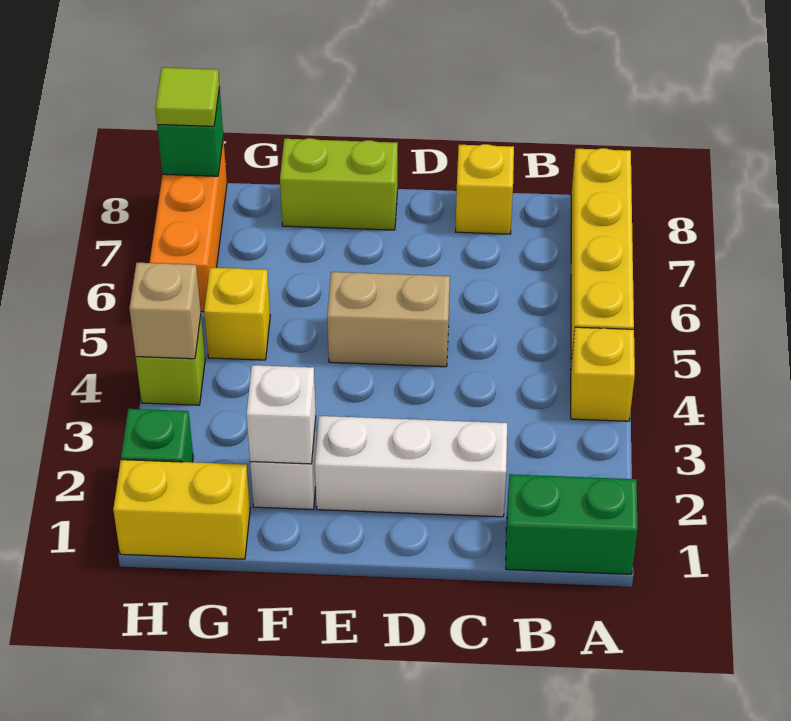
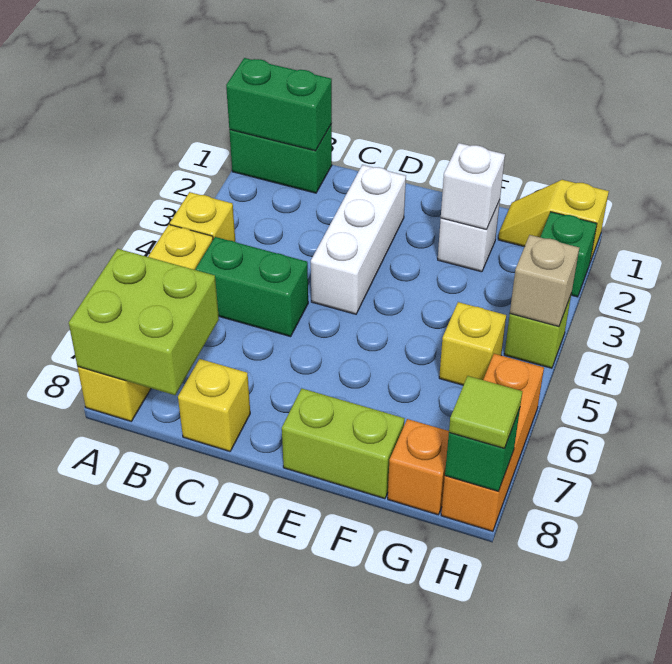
none -> green 1x2 brick [226,58,332,151]
none -> lime 2x2 brick [69,249,219,395]
none -> green 1x2 brick [195,237,308,337]
white 1x3 brick [315,416,507,517] -> white 1x3 brick turned to [311,165,406,314]
tan 1x2 brick [327,272,450,367] -> none
yellow 1x2 brick [113,460,250,559] -> yellow 1x2 slope [498,180,609,262]
none -> orange 1x1 brick [388,419,449,515]

